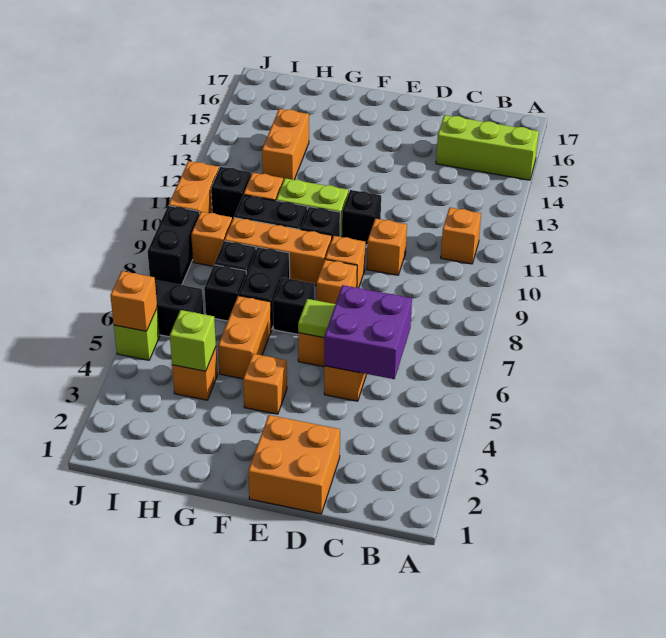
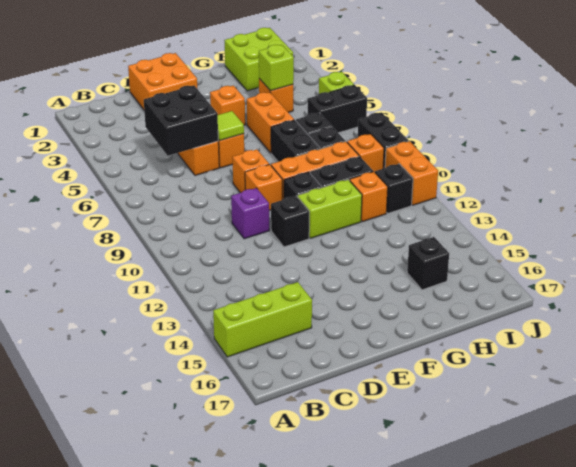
orange 1x1 brick [441,208,481,264] -> none
purple 2x2 brick [324,285,412,379] -> black 2x2 brick [144,86,218,156]
orange 1x1 brick [367,219,407,275] -> purple 1x1 brick [231,188,269,239]
black 1x1 brick [273,277,314,334] -> black 1x1 brick moved to [407,237,449,290]
none -> lime 2x2 brick [224,28,293,91]
orange 1x2 brick [262,109,309,181] -> none
orange 1x1 brick [110,271,157,331] -> none

